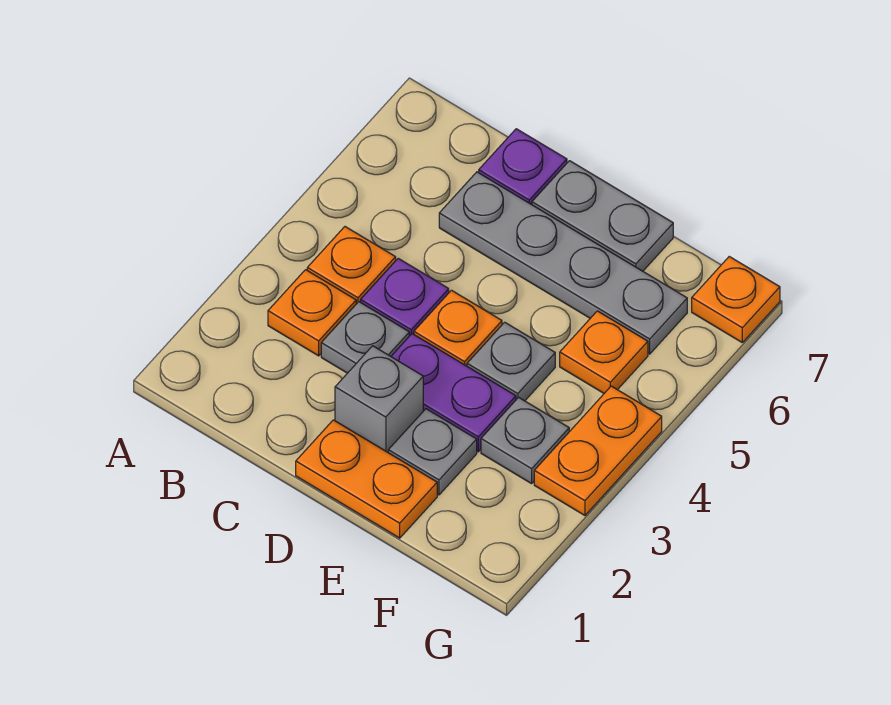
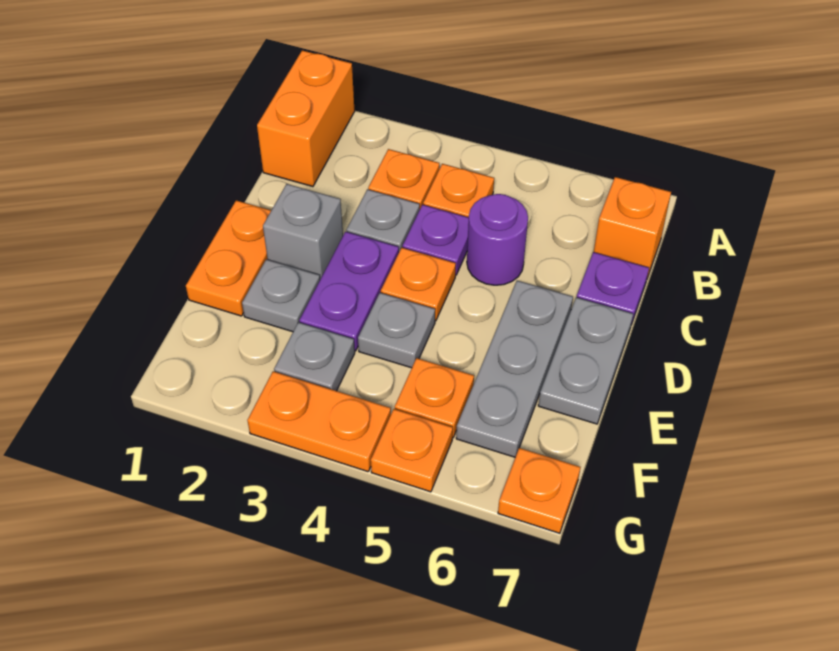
none -> orange 1x2 brick [257,50,355,187]
none -> orange 1x1 brick [594,177,671,278]
none -> purple 1x1 round brick [467,194,528,285]
grey 1x4 plate [439,172,687,354] -> grey 1x3 plate [456,281,573,457]
none -> orange 1x1 plate [371,409,453,492]

